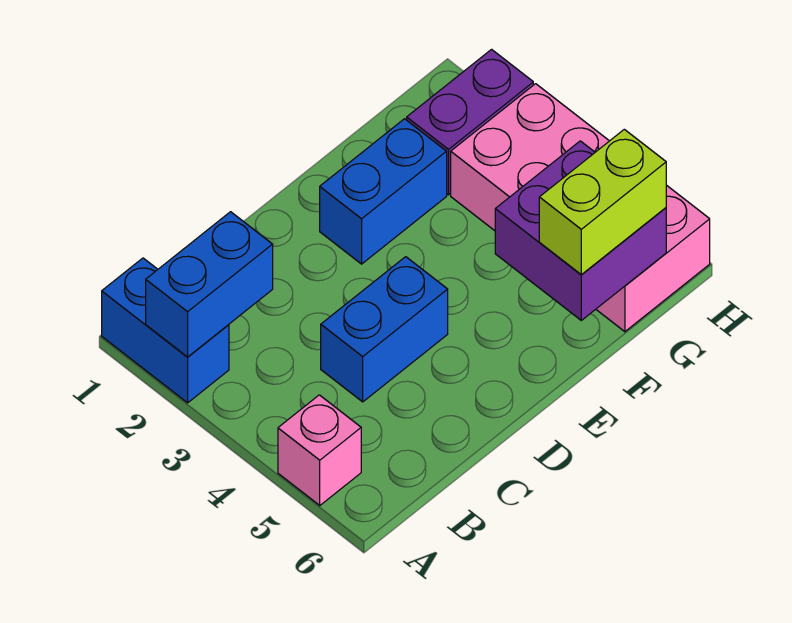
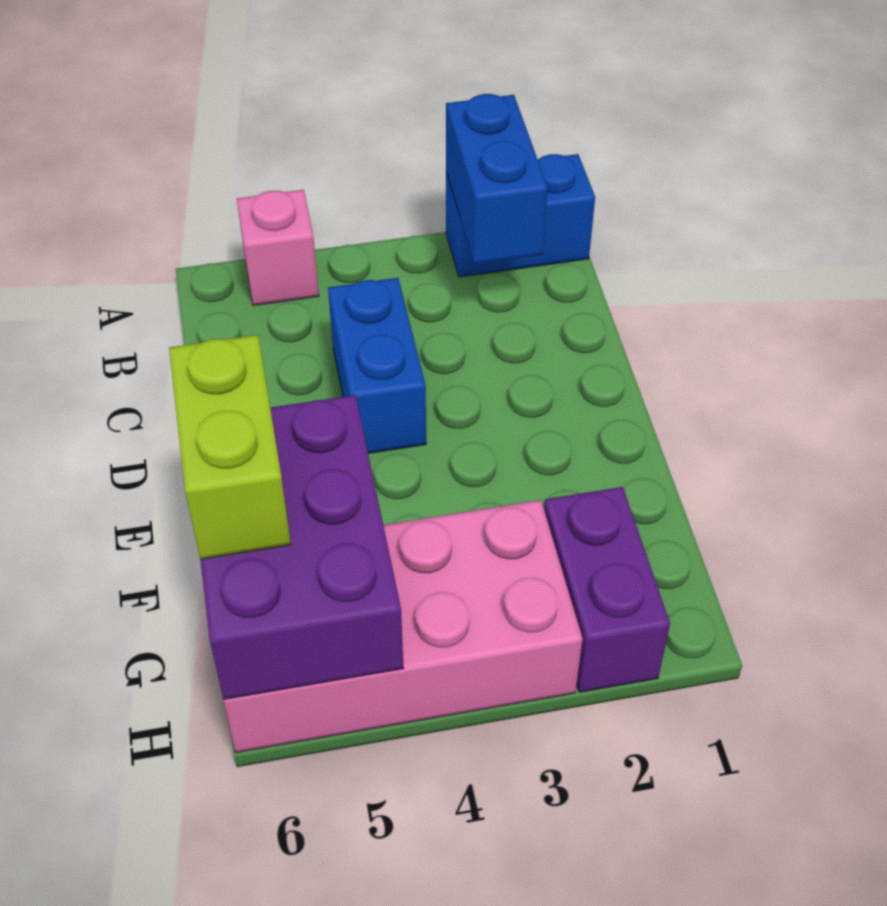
blue 1x2 brick [320,119,447,264] -> none
purple 2x2 brick [495,141,666,320] -> purple 2x3 brick [200,395,404,700]

